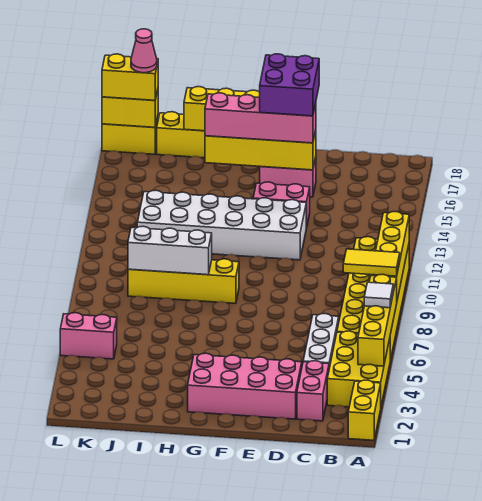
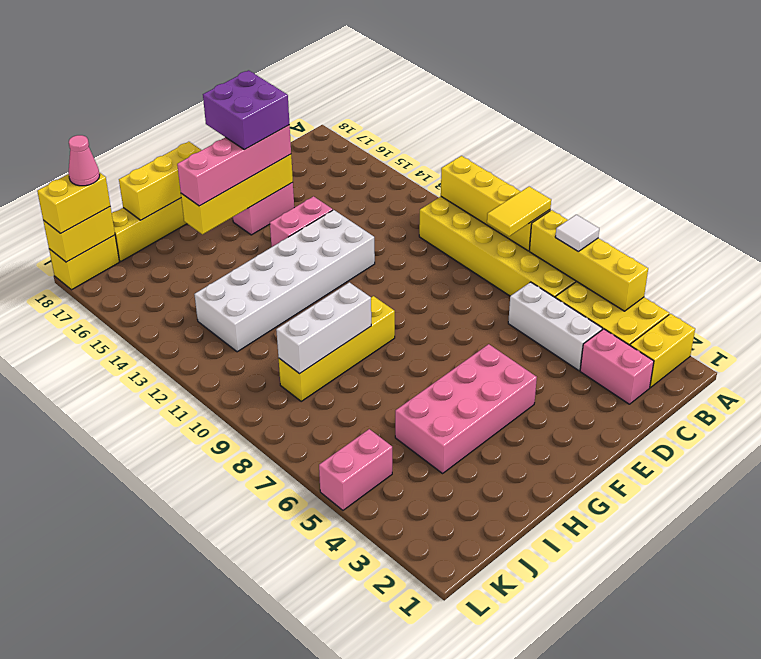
yellow 1x2 brick [348,380,381,440] -> yellow 1x2 brick turned to [630,314,695,388]
pink 2x4 brick [188,353,302,419] -> pink 2x4 brick moved to [395,344,537,473]

